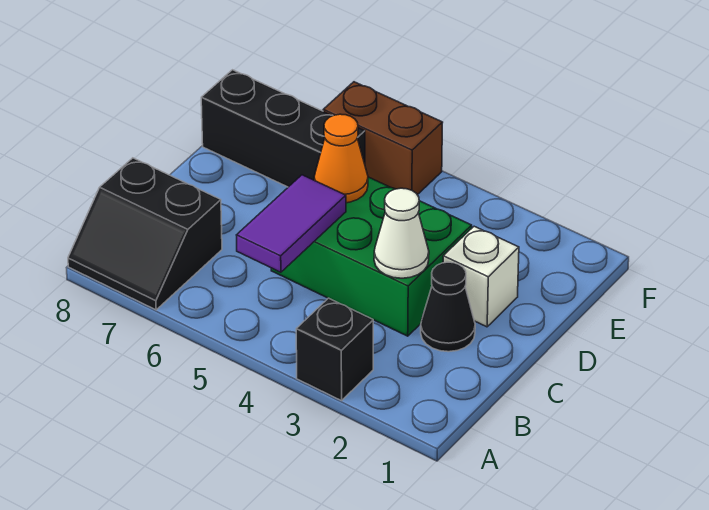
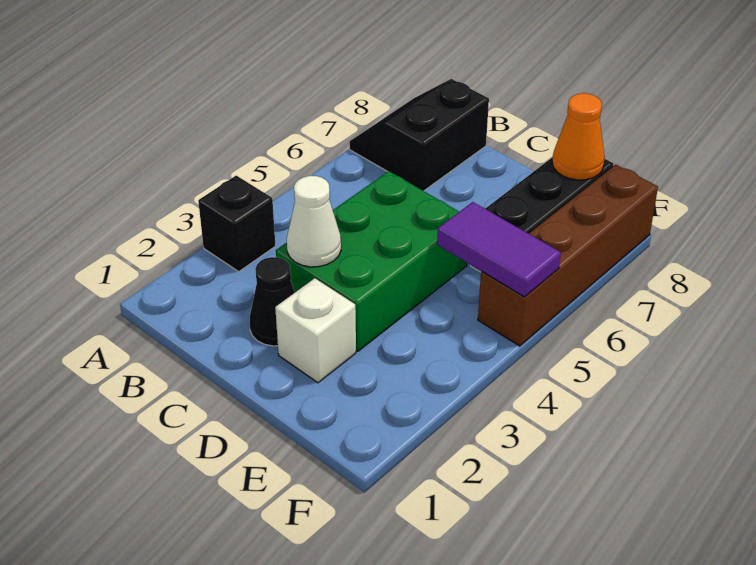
purple 1x2 tile [237,175,346,272] -> purple 1x2 tile moved to [437,202,561,297]
orange 1x1 cone [314,114,368,203] -> orange 1x1 cone moved to [552,93,605,180]
brown 1x2 brick [323,82,443,195] -> brown 1x4 brick [478,165,658,346]

